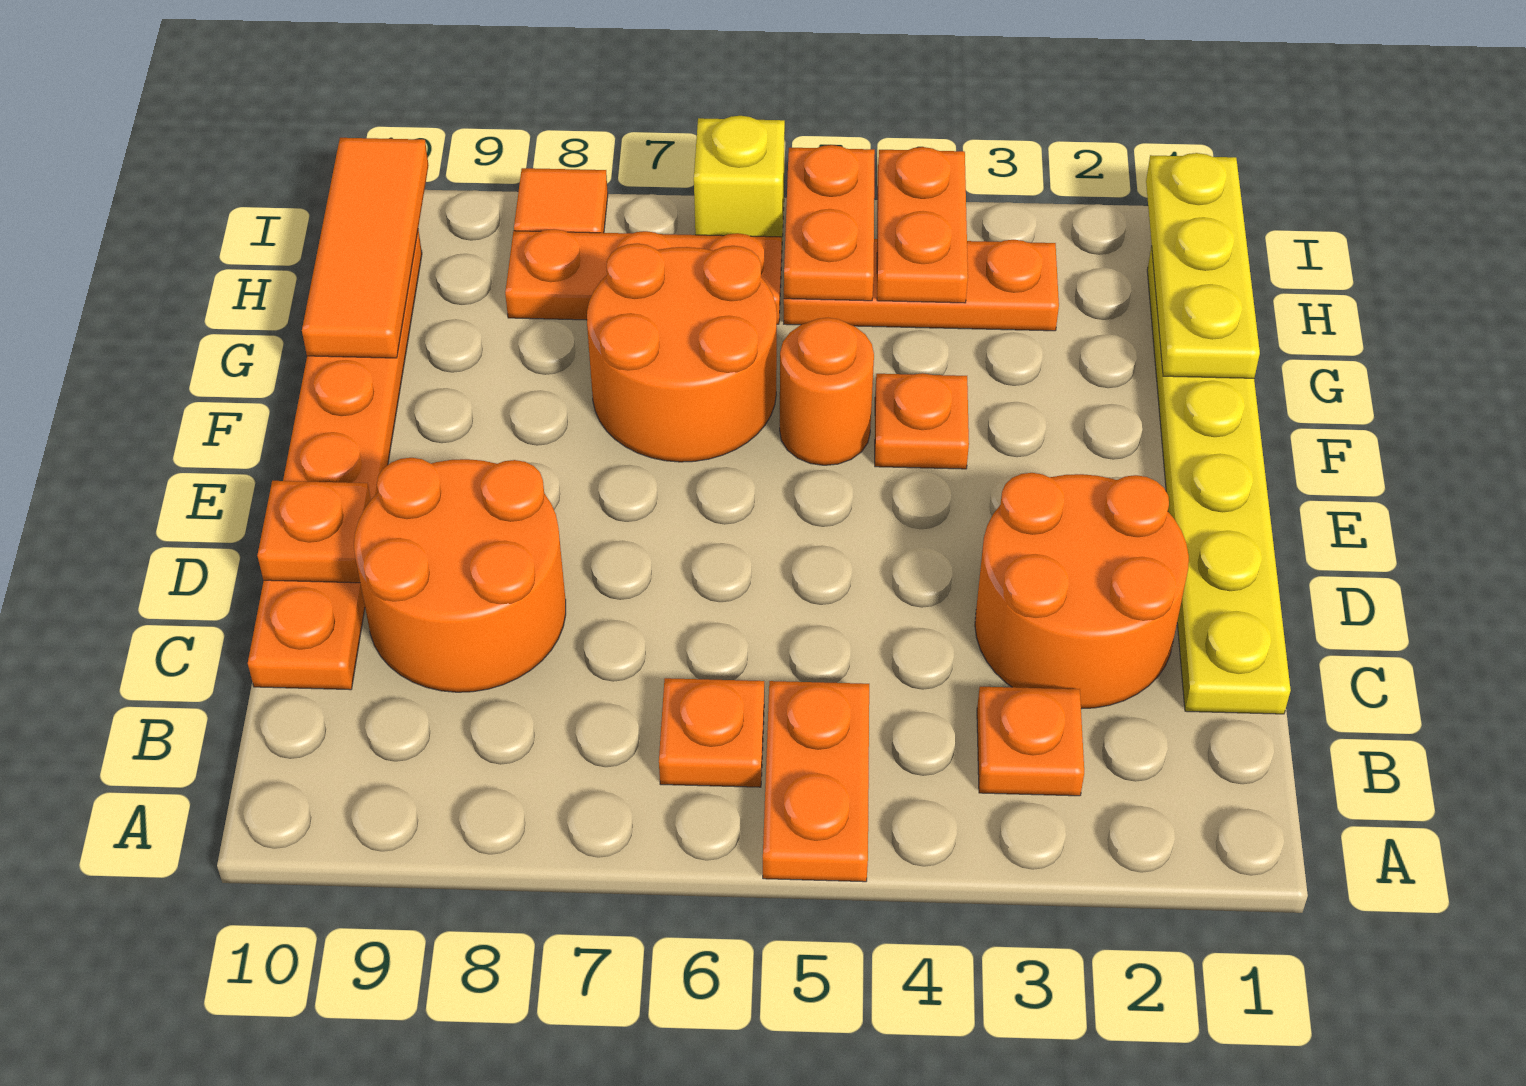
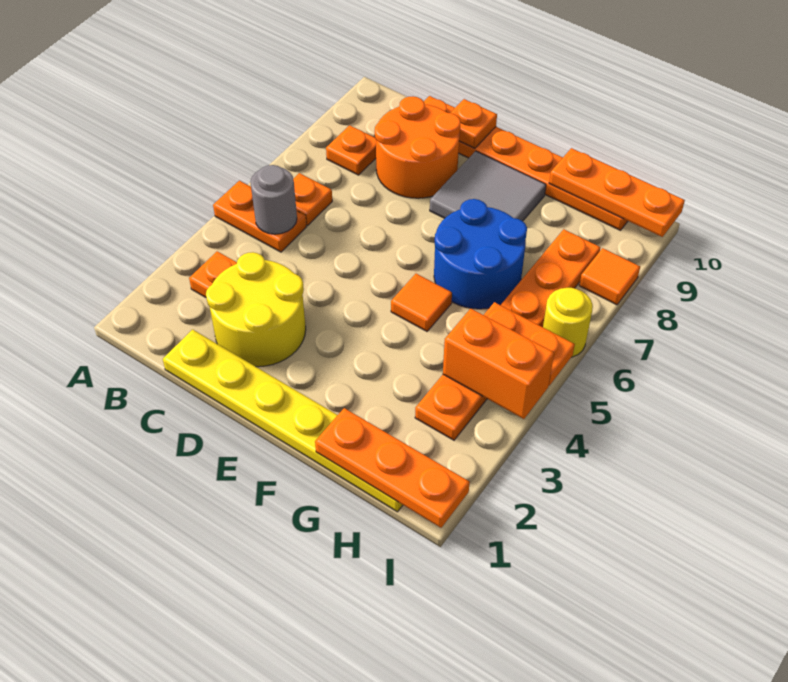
none -> grey 1x1 round brick [250,165,297,234]
orange 2x2 round brick [975,473,1189,709] -> yellow 2x2 round brick [206,252,306,367]
none -> grey 2x2 tile [430,151,546,221]
orange 1x1 plate [875,373,969,469] -> orange 1x1 plate moved to [326,125,376,175]
orange 1x1 round brick [780,318,874,465] -> orange 1x1 tile [391,274,452,331]
orange 2x2 round brick [587,243,777,462] -> blue 2x2 round brick [434,199,527,309]
yellow 1x3 plate [1146,153,1260,378] -> orange 1x3 plate [315,408,470,528]
orange 1x3 tile [302,138,429,358] -> orange 1x3 plate [549,148,685,237]
orange 1x2 plate [877,147,968,303] -> orange 1x2 brick [443,308,554,419]
yellow 1x1 brick [694,116,785,237] -> yellow 1x1 round brick [543,288,593,357]

